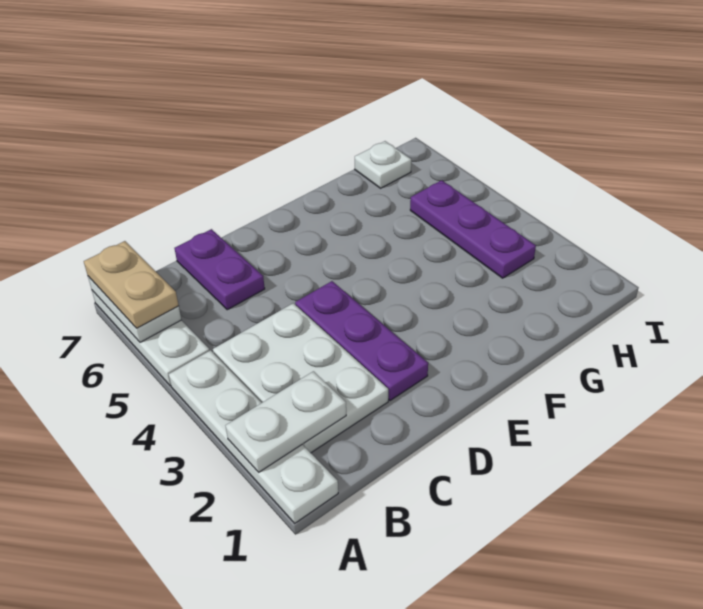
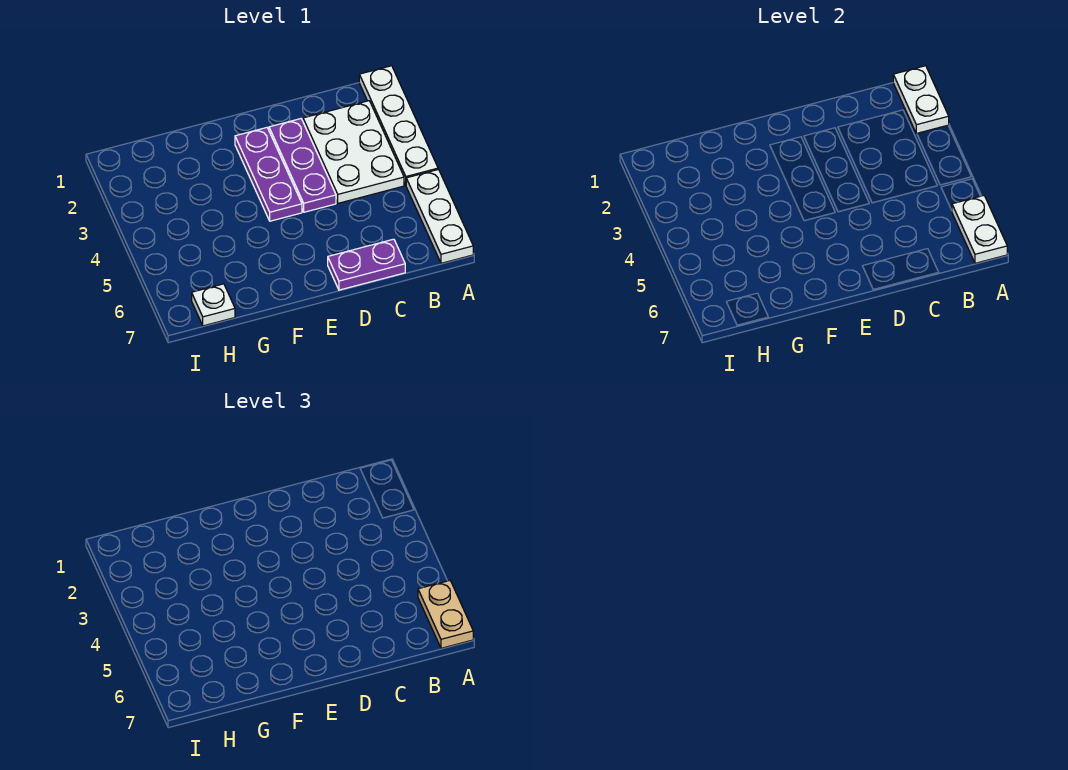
white 1x2 plate [226,371,346,472] -> white 1x2 plate turned to [893,66,949,134]
purple 1x2 plate [174,229,265,310] -> purple 1x2 plate turned to [328,239,405,290]
purple 1x3 plate [410,180,536,278] -> purple 1x3 plate moved to [235,128,302,221]

